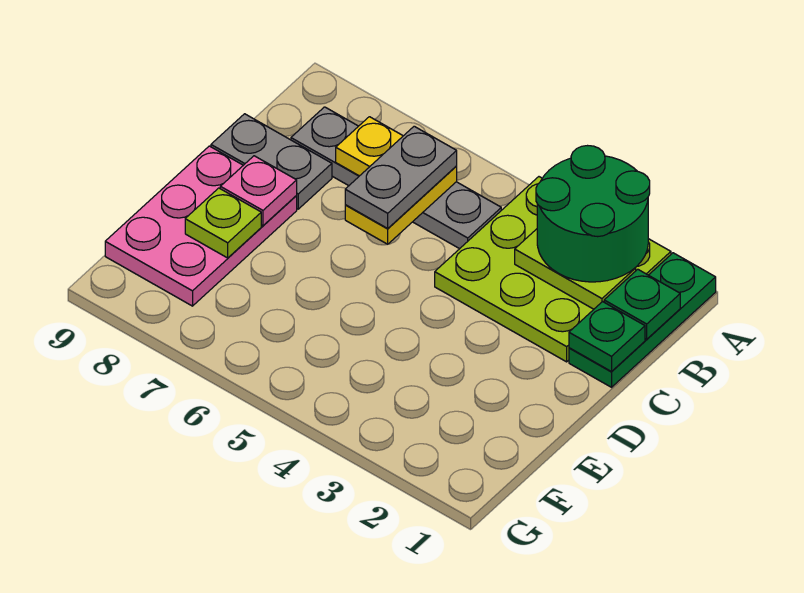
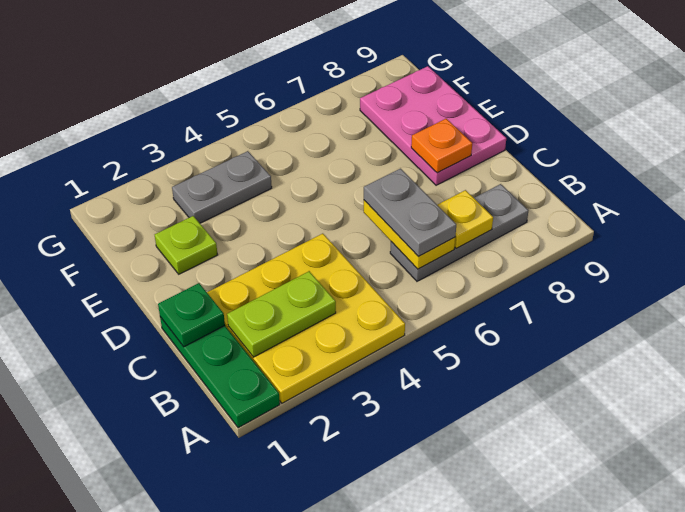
lime 3x3 plate [435,177,671,362] -> yellow 3x3 plate [207,234,405,403]
green 2x2 round brick [536,146,650,282] -> none
green 1x1 plate [604,269,680,339] -> none
grey 1x4 plate [291,107,501,249] -> grey 1x3 plate [390,184,528,281]
grey 1x2 plate [211,114,332,209] -> grey 1x2 plate moved to [172,151,272,223]
pink 1x1 plate [220,156,297,226] -> orange 1x1 plate [411,119,472,173]
lime 1x1 plate [185,188,261,258] -> lime 1x1 plate moved to [155,216,218,274]

